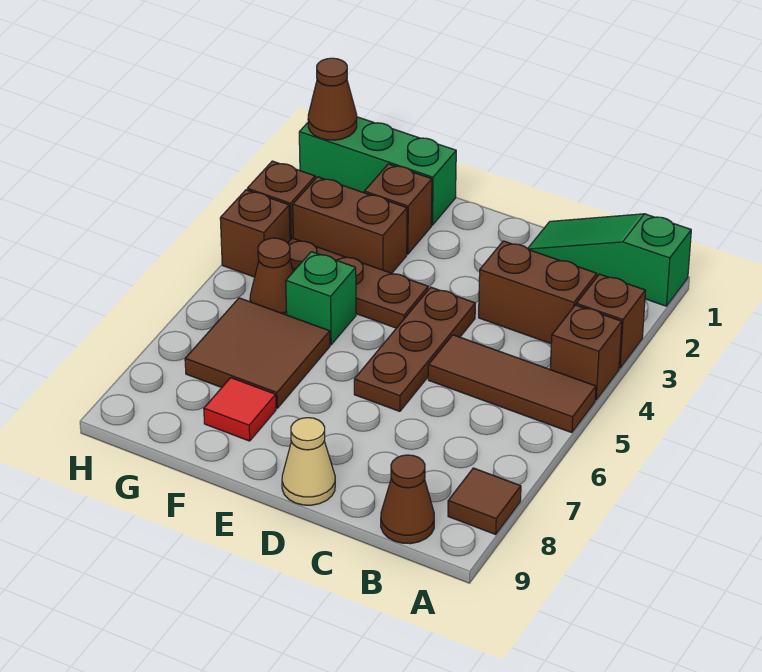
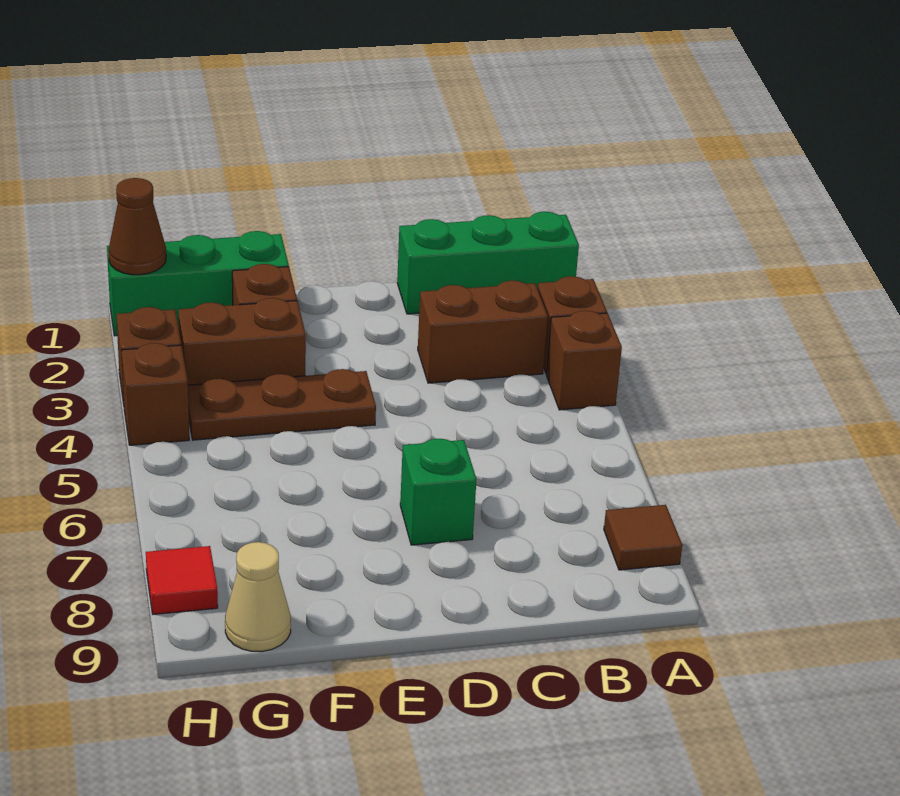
green 1x3 slope [528,214,691,306] -> green 1x3 brick [397,212,579,314]
brown 1x3 tile [428,335,596,433] -> none
brown 1x1 cone [381,455,434,544] -> none
brown 1x3 plate [354,287,475,411] -> none
tan 1x1 cone [282,418,335,505] -> tan 1x1 cone moved to [225,542,291,652]
green 1x1 brick [286,252,356,345] -> green 1x1 brick moved to [400,439,477,545]
brown 2x2 tile [185,298,330,408] -> none
red 1x1 tile [204,378,276,441] -> red 1x1 tile moved to [146,546,218,614]
brown 1x1 cone [250,238,293,315] -> none

